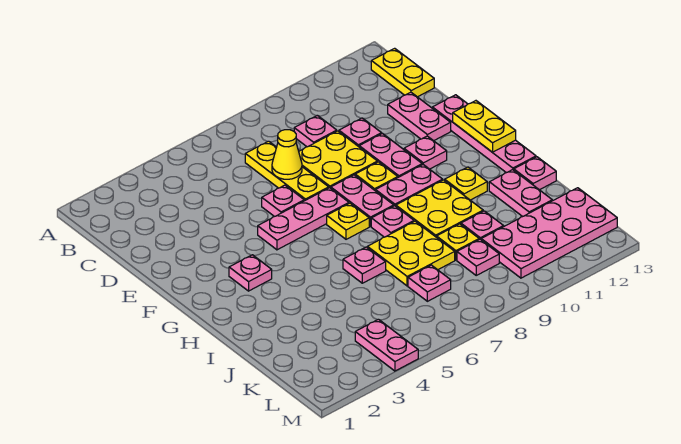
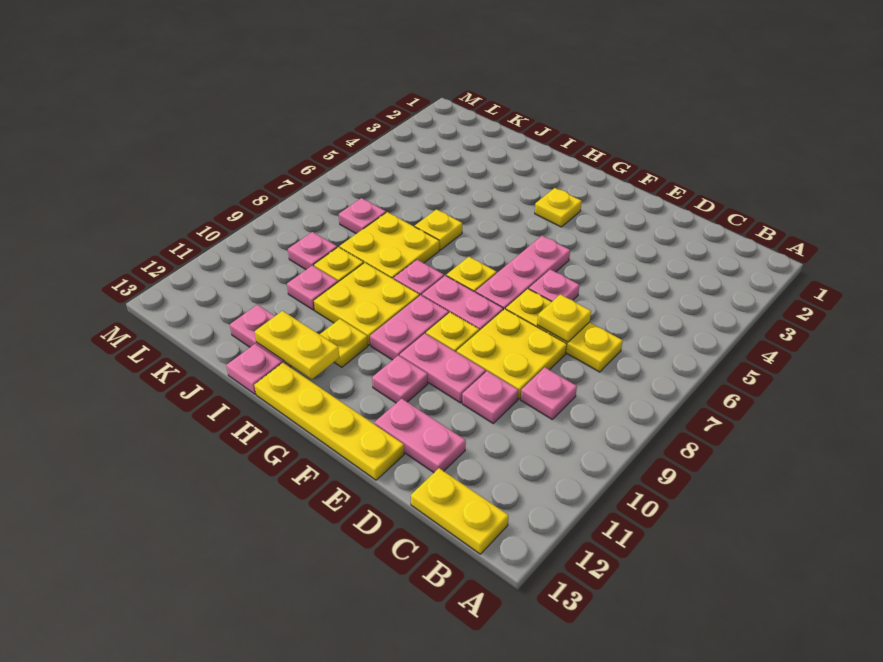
yellow 1x1 cone [272,130,302,179] -> yellow 1x1 plate [537,294,591,342]
pink 1x4 plate [432,95,536,173] -> yellow 1x4 plate [254,363,404,480]
yellow 1x2 plate [453,101,516,152] -> yellow 1x2 plate moved to [255,311,339,379]
pink 1x1 plate [229,255,272,291] -> yellow 1x1 plate [535,188,582,227]
pink 1x1 plate [343,247,386,283] -> yellow 1x1 plate [415,209,462,250]
pink 2x4 plate [481,188,617,278] -> none
pink 1x2 plate [355,319,418,371] -> none

